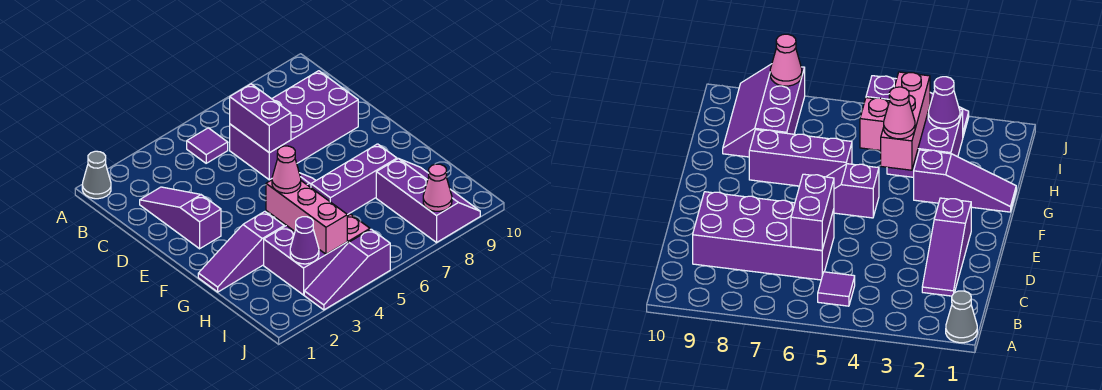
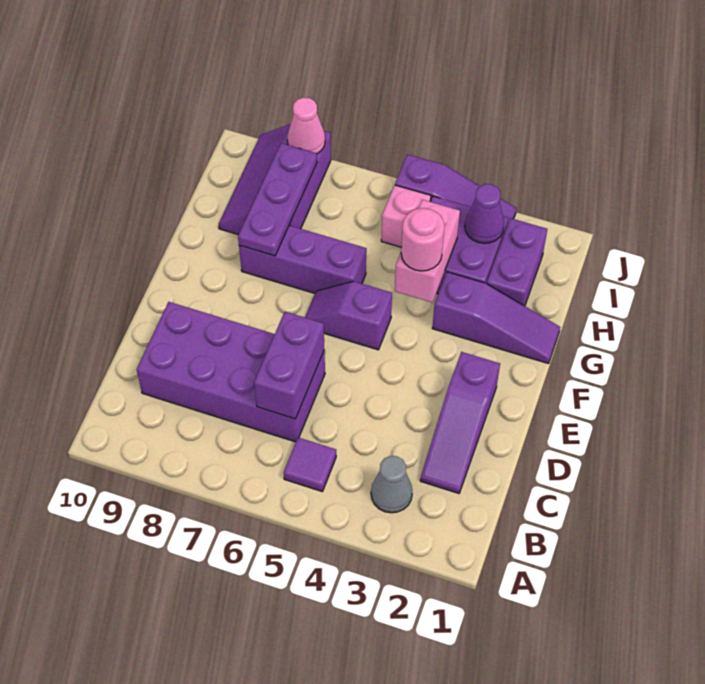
grey 1x1 cone [82,151,111,199] -> grey 1x1 cone moved to [371,456,412,513]
pink 1x3 brick [266,180,347,254] -> pink 1x2 brick [395,200,460,302]
pink 1x1 cone [272,146,301,193] -> pink 1x1 round brick [401,208,444,271]
none -> purple 1x3 plate [238,143,317,256]
none -> purple 1x2 brick [487,218,547,306]

